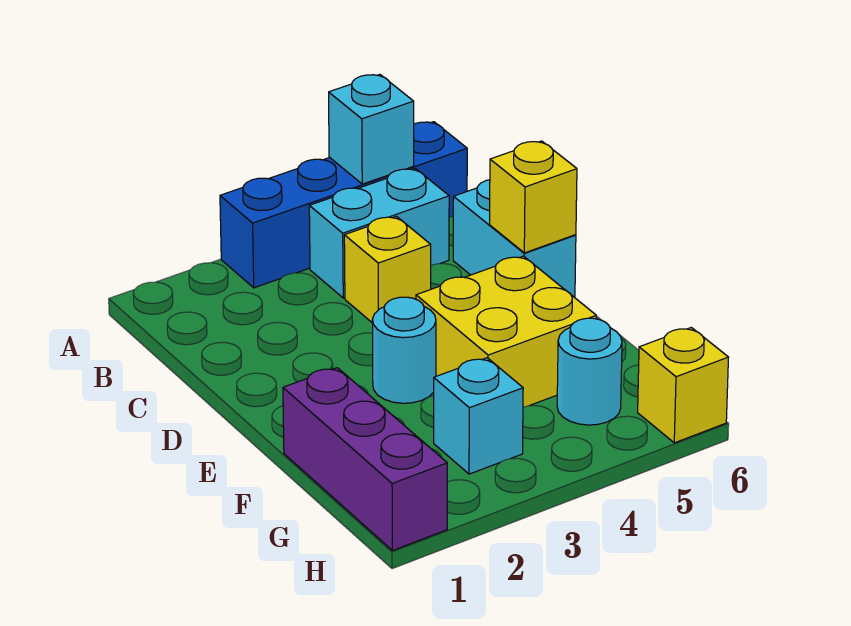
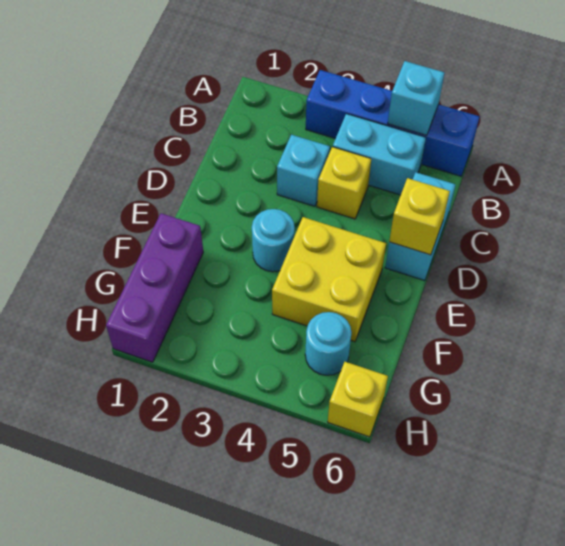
cyan 1x1 brick [434,358,523,474] -> cyan 1x1 brick moved to [277,135,330,206]

